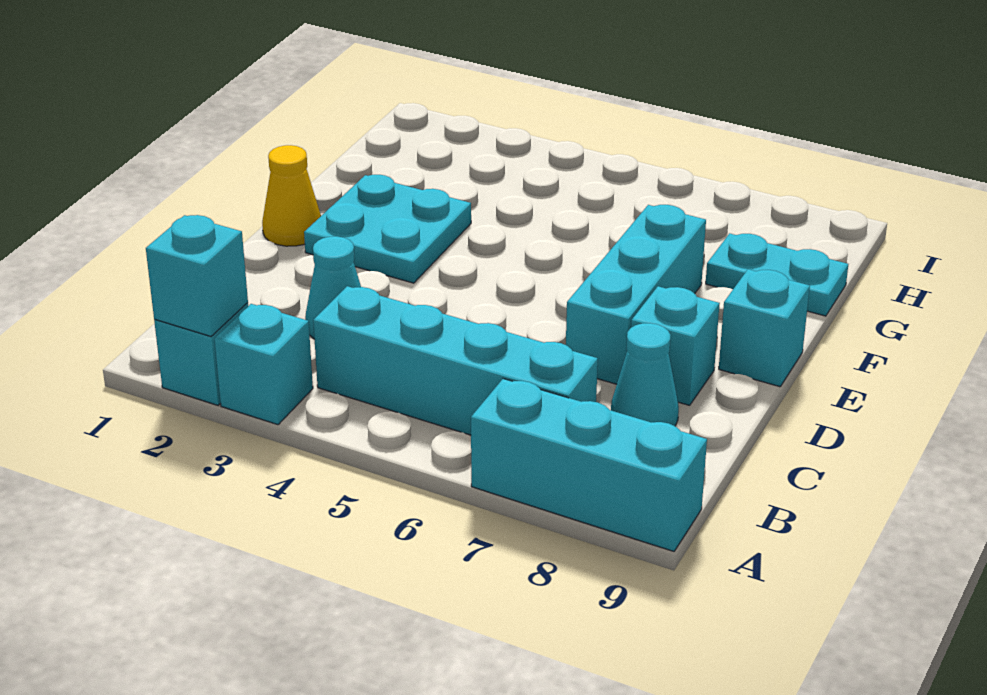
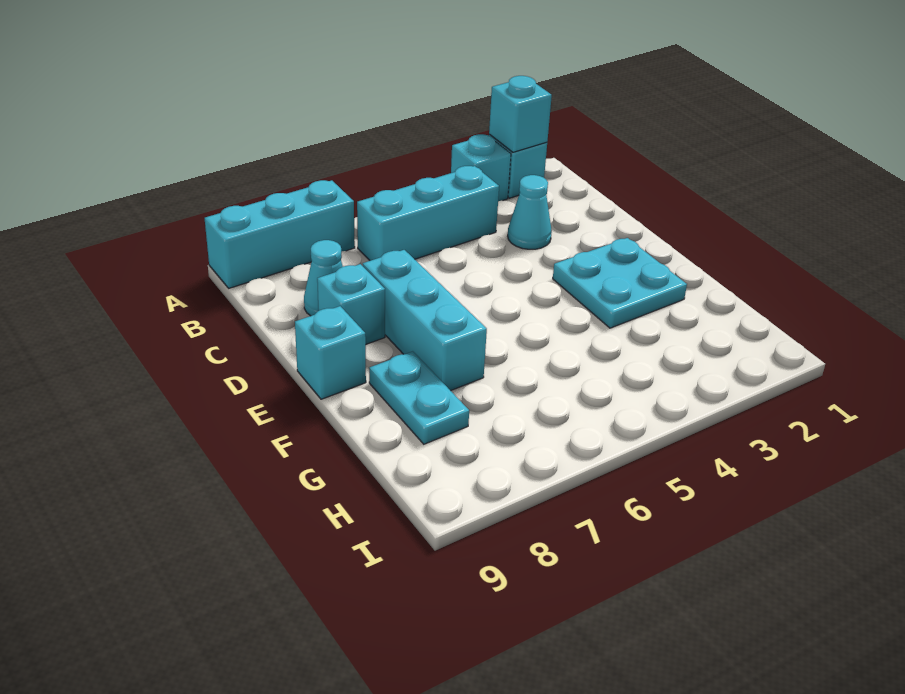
cyan 1x4 brick [313,286,598,435] -> cyan 1x3 brick [357,166,499,261]
yellow 1x1 cone [262,145,321,246] -> none
cyan 1x2 plate [706,233,848,316] -> cyan 1x2 plate turned to [369,351,469,444]

